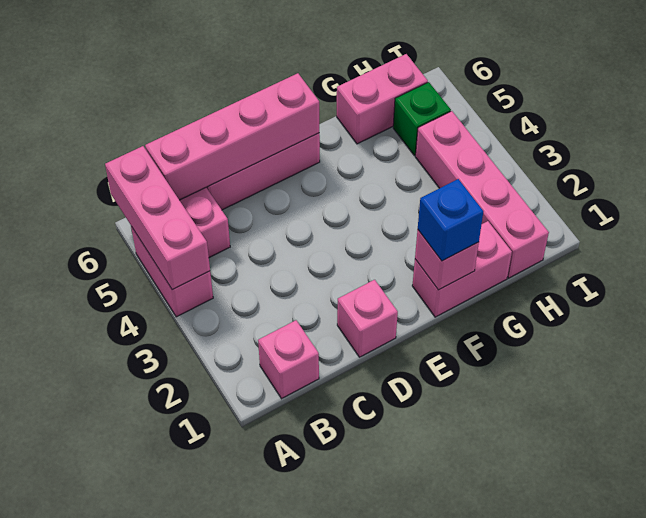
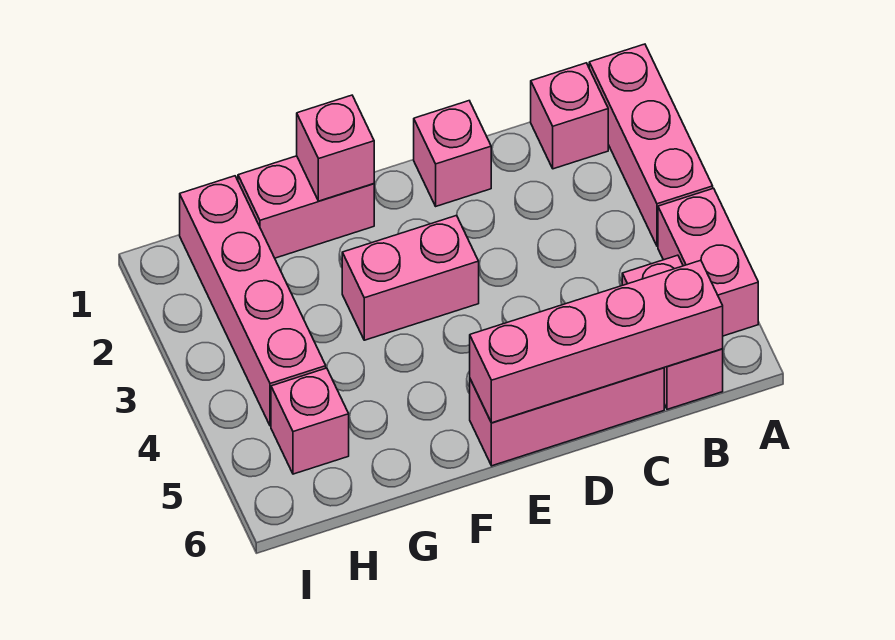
pink 1x3 brick [105,146,210,290] -> pink 1x3 brick moved to [589,44,713,246]
blue 1x1 brick [418,179,483,261] -> none
pink 1x2 brick [337,54,428,144] -> pink 1x2 brick moved to [342,215,479,340]
green 1x1 brick [393,82,451,156] -> pink 1x1 brick [271,368,349,474]

